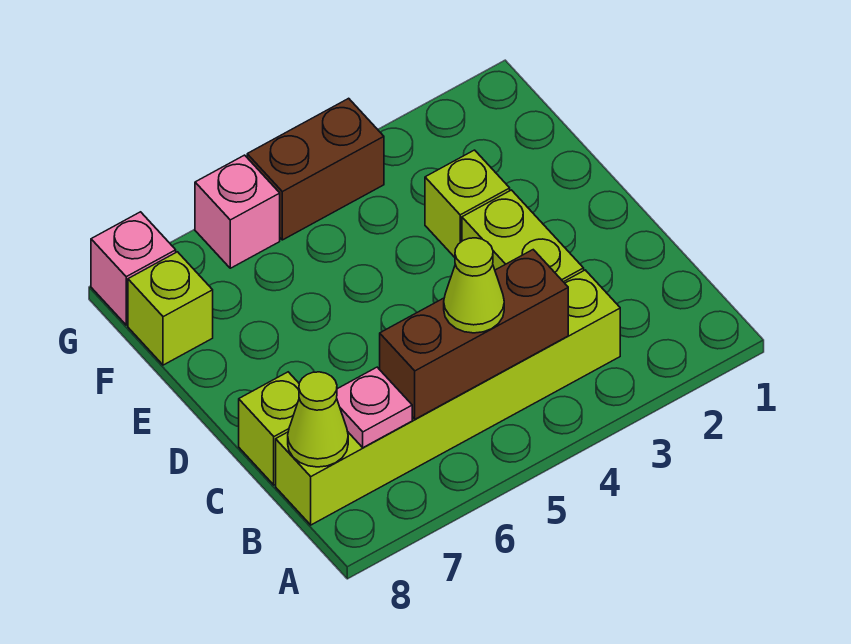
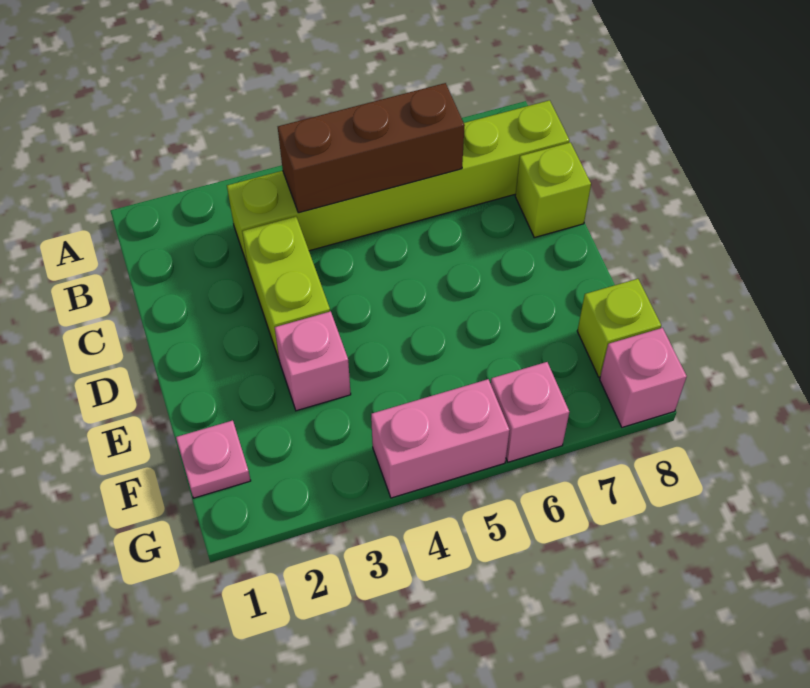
lime 1x1 cone [444,238,504,333] -> none
pink 1x1 plate [337,367,412,448] -> pink 1x1 plate moved to [176,420,251,498]
lime 1x1 cone [288,372,348,467] -> none
lime 1x1 brick [425,150,510,257] -> pink 1x1 brick [275,311,351,411]
brown 1x2 brick [247,98,384,240] -> pink 1x2 brick [371,379,510,498]

